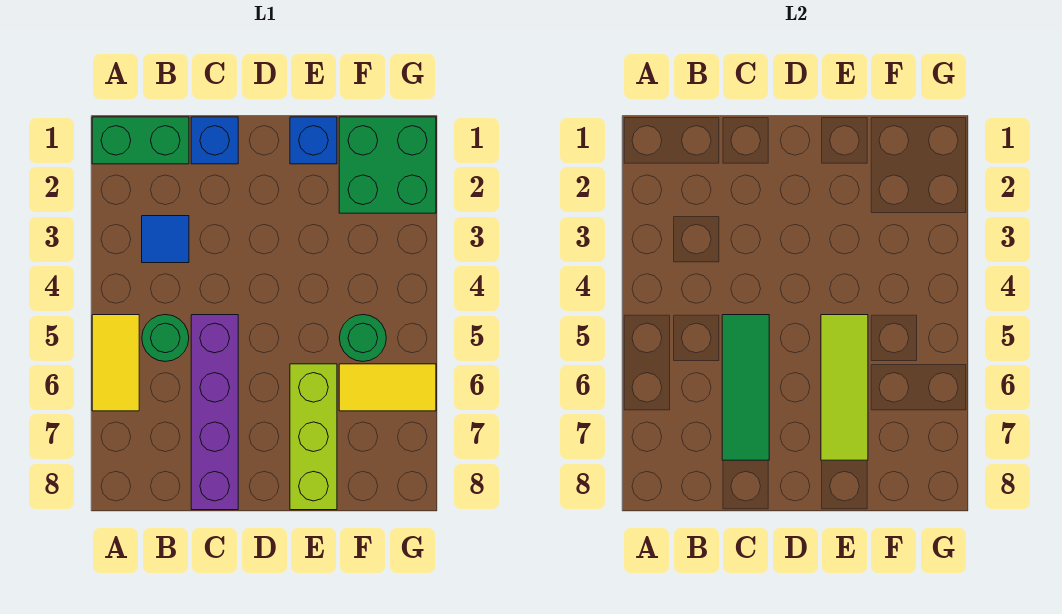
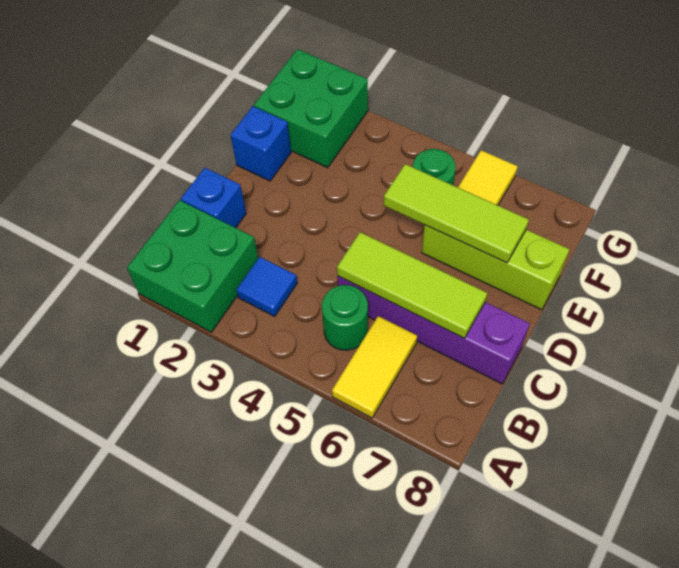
green 1x2 brick [92,117,189,164] -> green 2x2 brick [127,200,258,332]
yellow 1x2 tile [92,315,139,411] -> yellow 1x2 tile turned to [332,316,417,418]
green 1x3 tile [722,315,769,460] -> lime 1x3 tile [337,232,487,338]

